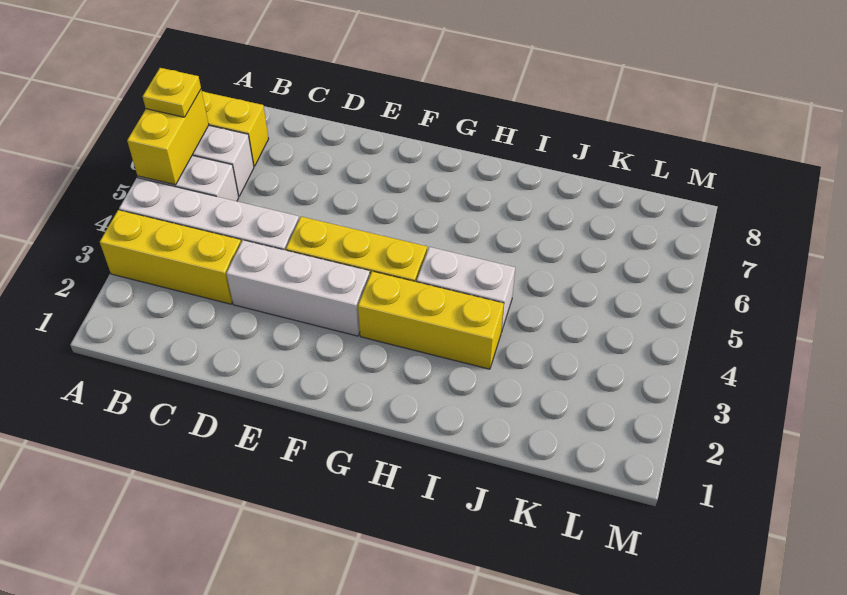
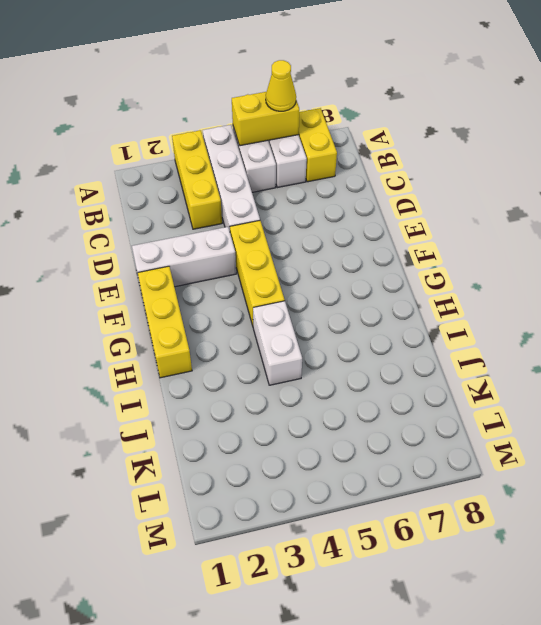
yellow 1x1 plate [143,68,201,117] -> yellow 1x1 cone [266,60,296,111]
white 1x3 brick [226,240,370,336] -> white 1x3 brick turned to [132,227,236,287]
yellow 1x3 brick [358,271,504,369] -> yellow 1x3 brick moved to [138,266,192,378]

